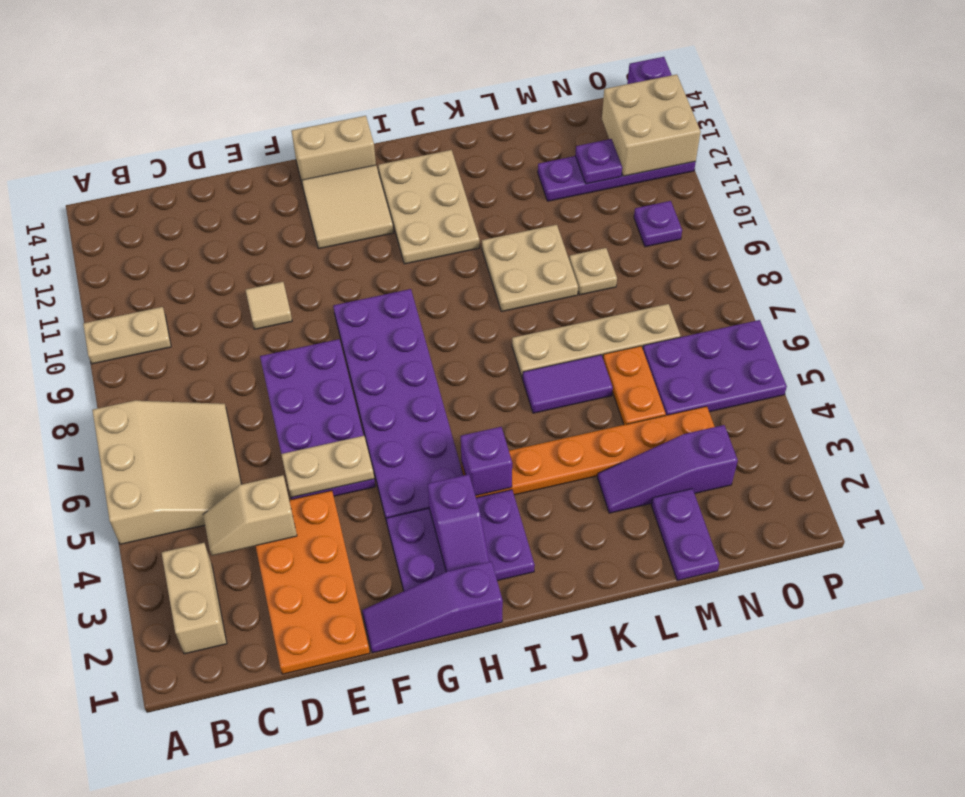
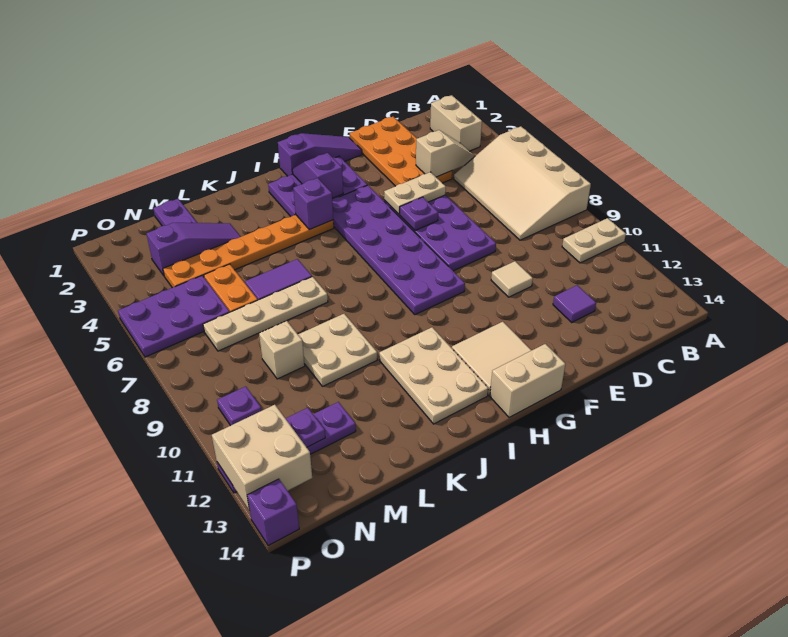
tan 3x3 slope [92,401,241,544] -> tan 3x4 slope [454,126,591,240]
none -> purple 1x1 tile [553,285,596,322]
none -> purple 1x1 plate [400,197,438,230]
tan 1x1 plate [569,248,617,295] -> tan 1x1 brick [259,321,305,379]

